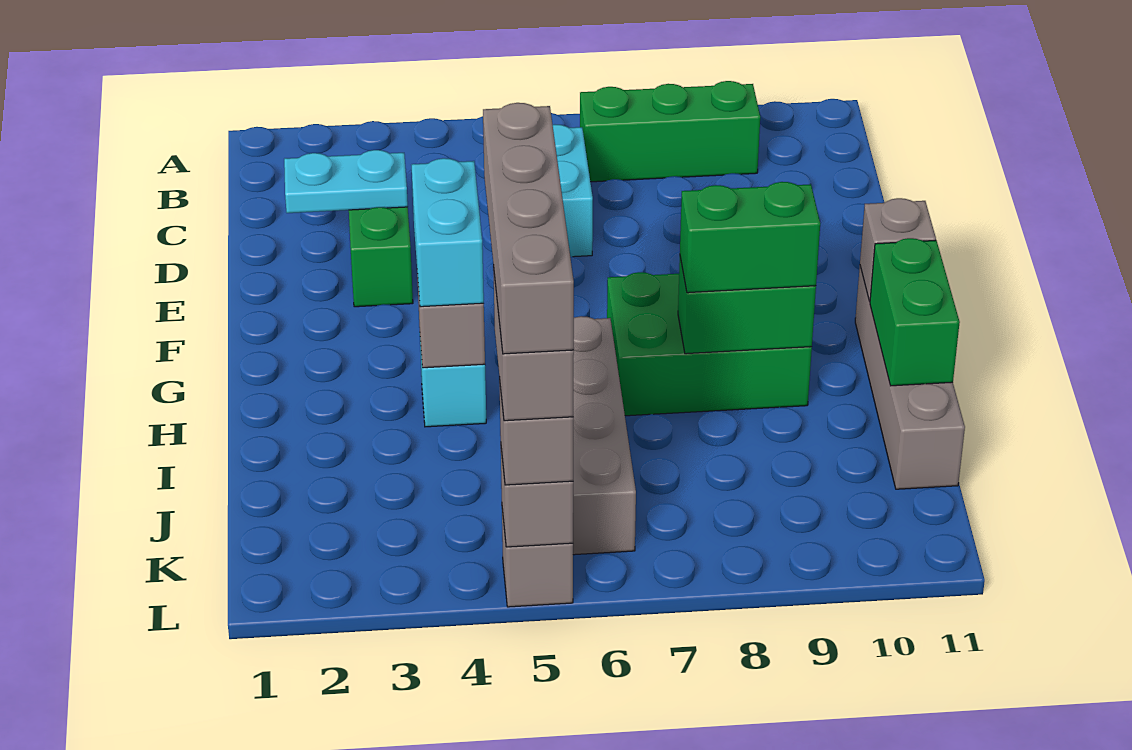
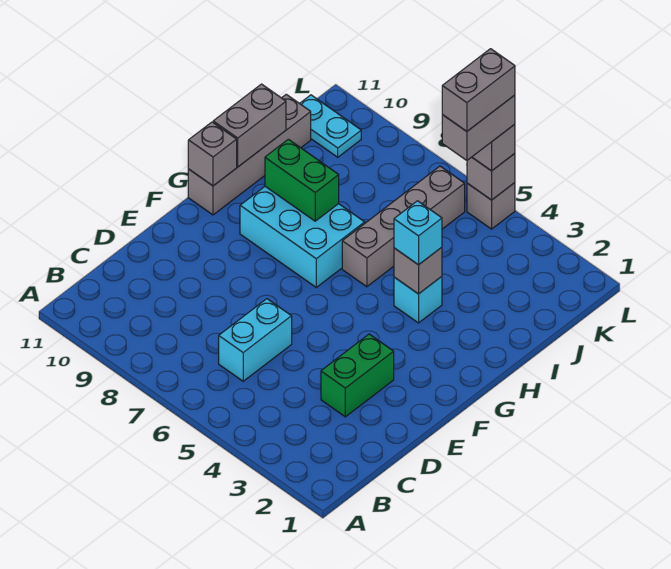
green 1x3 brick [580,81,760,182] -> none
cyan 1x2 plate [284,150,408,213] -> cyan 1x2 plate moved to [300,95,361,157]
cyan 1x2 brick [412,158,484,307] -> cyan 1x1 brick [394,201,442,265]
green 2x3 brick [607,272,812,416] -> cyan 2x3 brick [240,187,365,287]
green 1x2 brick [680,182,820,293] -> none
green 1x2 brick [870,238,960,386] -> grey 1x2 brick [213,84,286,167]
grey 1x4 brick [483,103,574,354] -> grey 1x2 brick [442,49,515,131]

